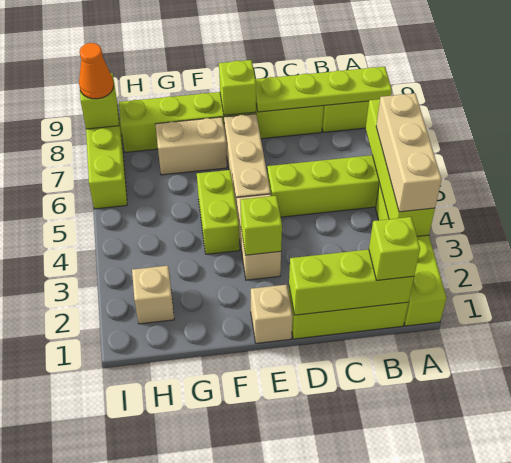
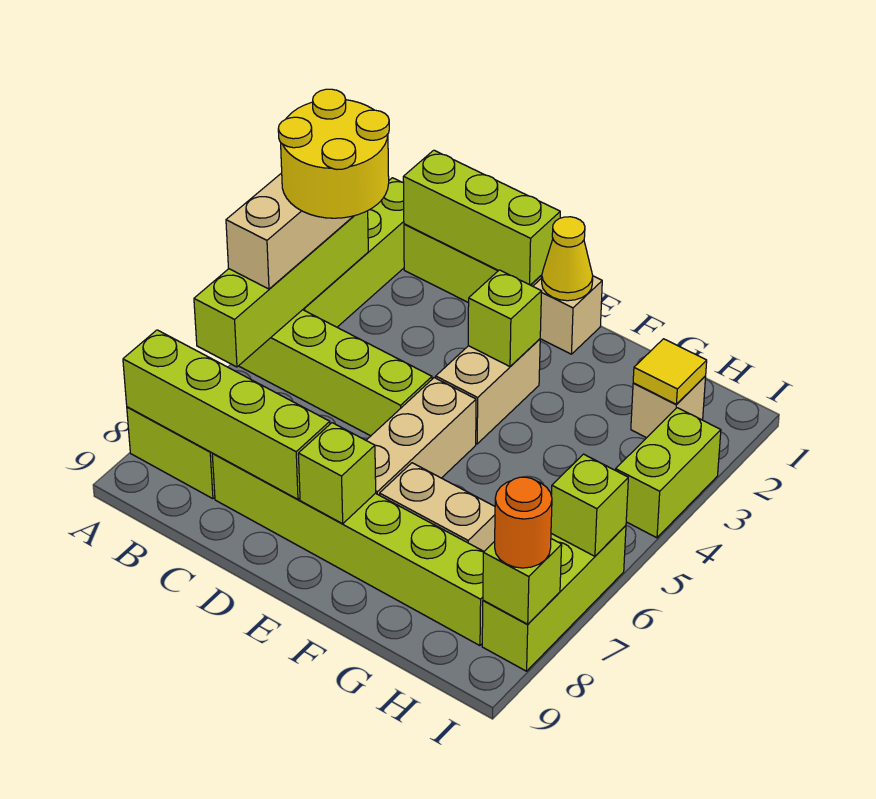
none -> yellow 2x2 round brick [278,89,389,218]
lime 1x4 plate [255,67,392,112] -> lime 1x4 brick [123,330,330,499]
lime 1x1 brick [369,217,420,281] -> lime 1x1 brick moved to [551,454,628,556]
none -> yellow 1x1 cone [542,217,593,301]
lime 1x2 brick [197,170,240,254] -> lime 1x2 brick moved to [616,408,721,538]
none -> yellow 1x1 tile [633,339,707,404]
orange 1x1 cone [79,43,114,99] -> orange 1x1 round brick [495,477,552,568]

